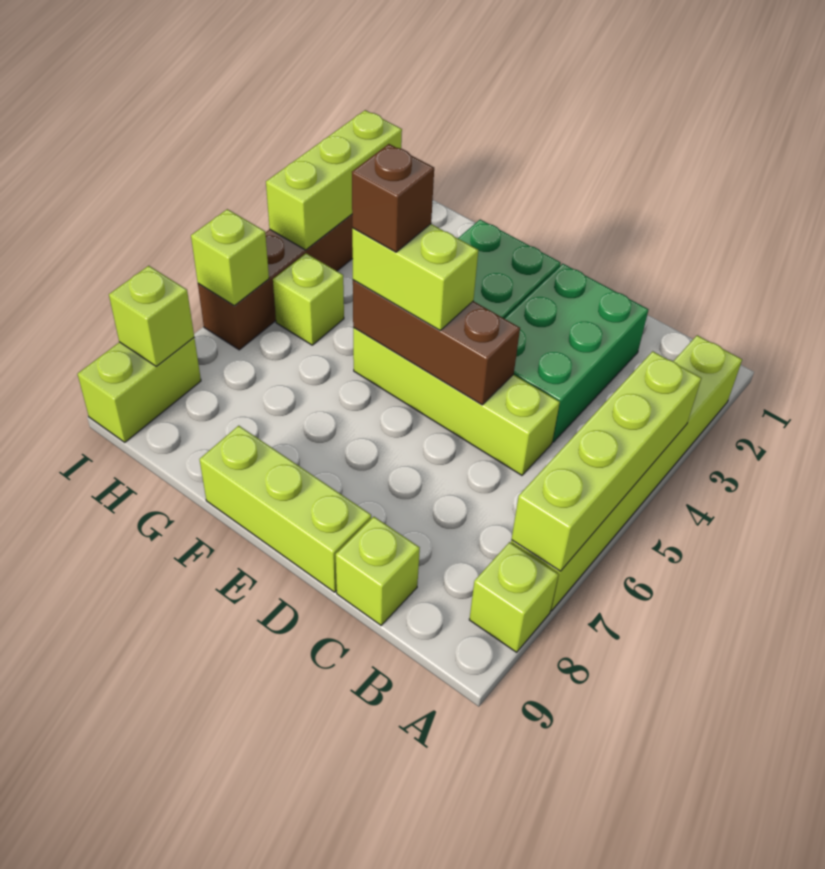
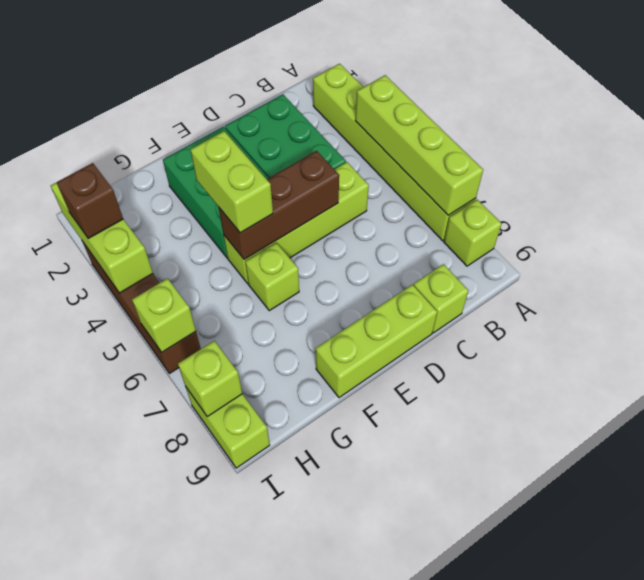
lime 1x2 brick [352,224,478,330] -> lime 1x2 brick turned to [190,131,273,233]
brown 1x1 brick [352,144,434,252] -> brown 1x1 brick moved to [56,163,123,239]
lime 1x1 brick [273,253,344,345] -> lime 1x1 brick moved to [245,243,299,311]

